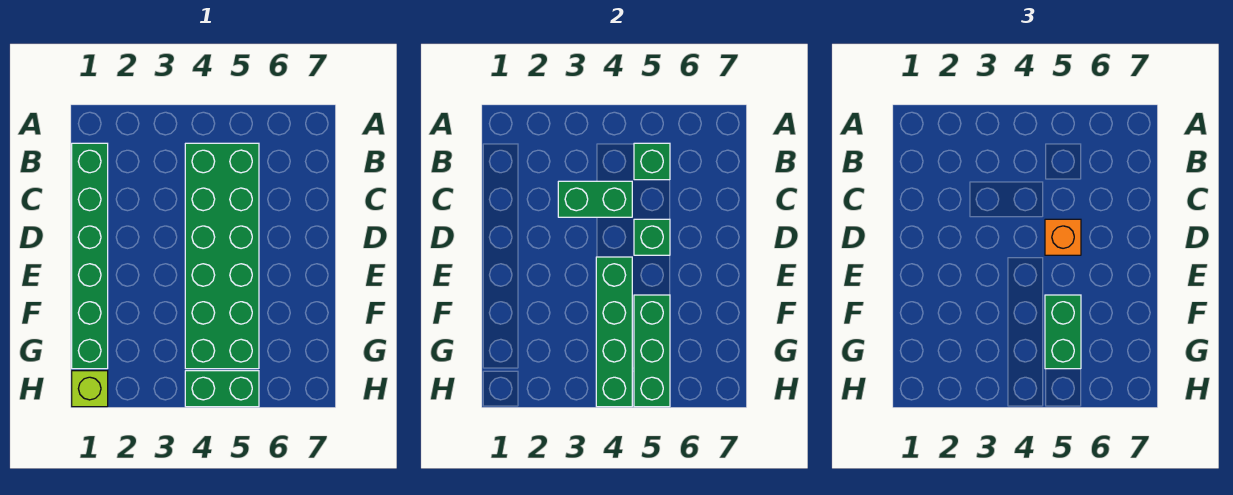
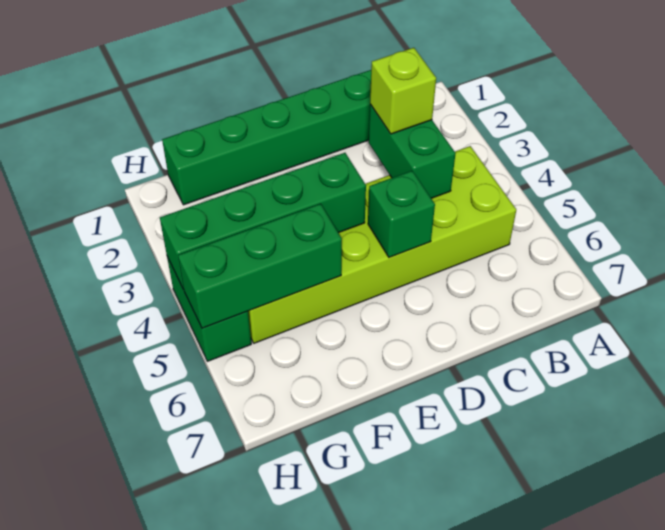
green 2x6 brick [185,143,259,369] -> lime 2x6 brick [248,146,516,343]
green 1x1 brick [634,143,670,180] -> none
orange 1x1 brick [1045,219,1081,255] -> none
green 1x2 brick [1045,295,1081,369] -> none
lime 1x1 brick [72,371,108,407] -> lime 1x1 brick moved to [370,48,436,134]

